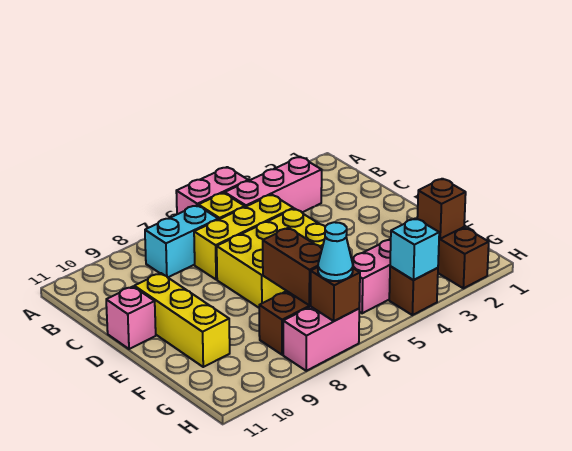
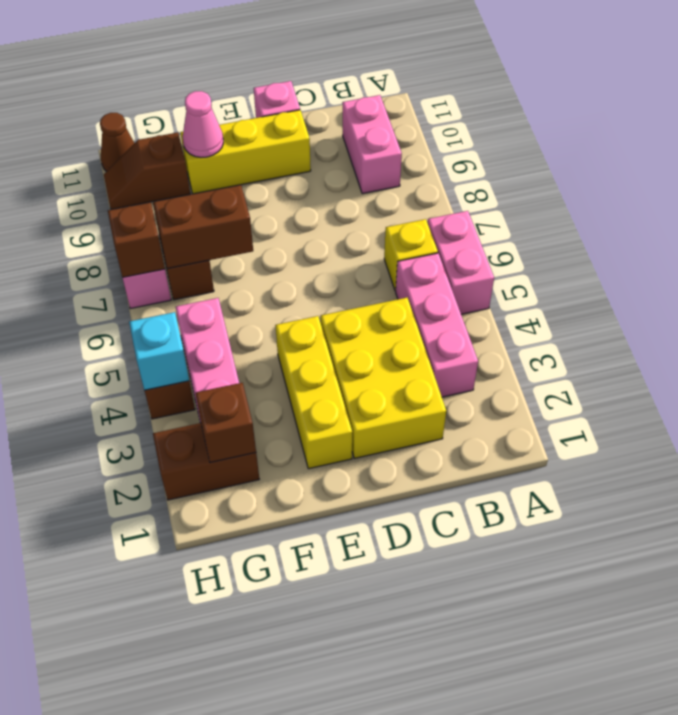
cyan 1x2 brick [145,205,218,277] -> none
none -> pink 1x2 brick [342,95,402,194]
yellow 1x3 brick [194,195,293,280] -> yellow 1x3 brick moved to [275,316,352,469]
yellow 2x3 brick [217,209,325,308] -> yellow 2x3 brick moved to [321,298,446,458]
none -> pink 1x1 cone [183,91,223,157]
none -> brown 1x2 slope [104,132,190,210]
cyan 1x1 cone [318,222,353,281] -> none
none -> brown 1x1 cone [100,113,134,172]

